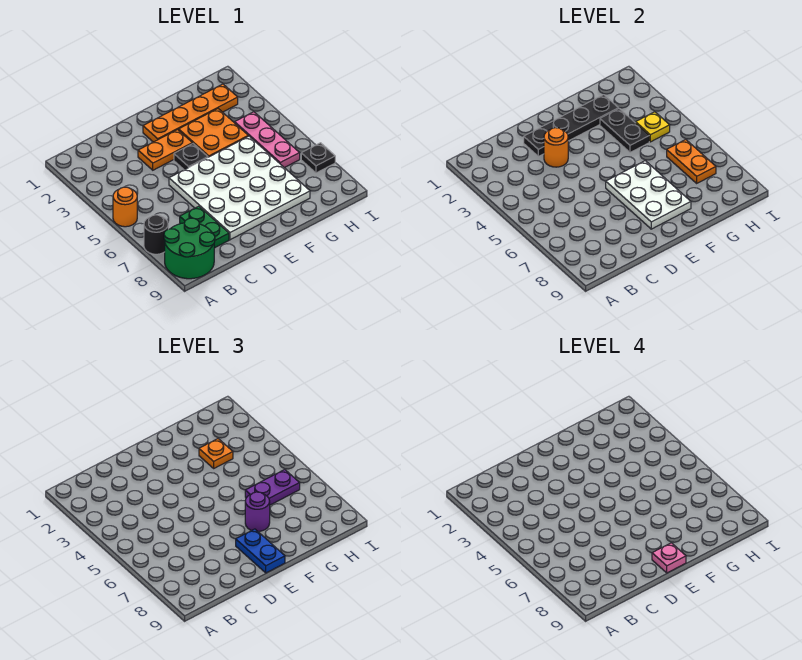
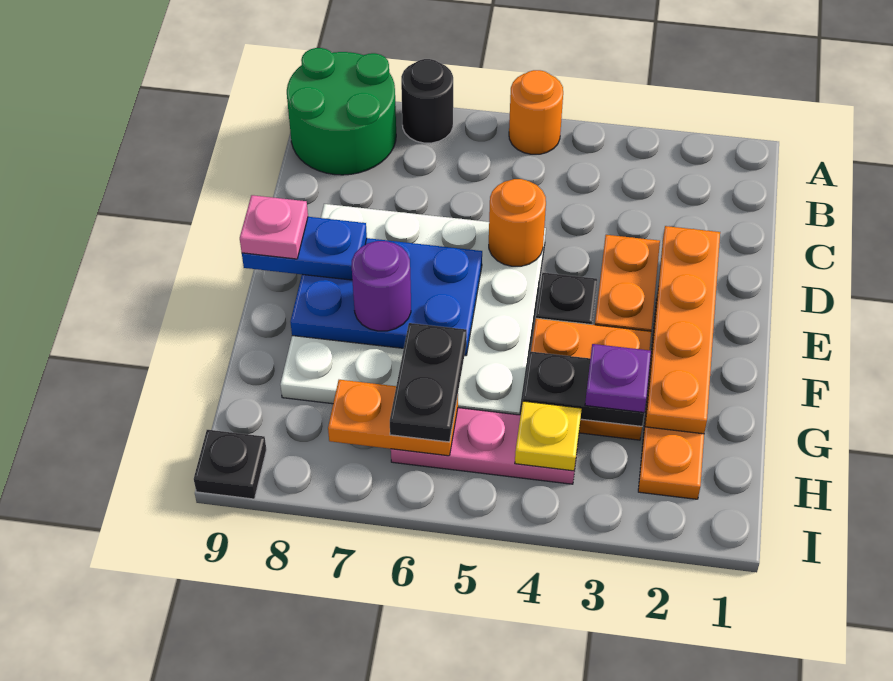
green 1x2 plate [180,206,229,248] -> none
black 1x4 plate [524,95,618,156] -> orange 1x4 plate [645,226,720,434]
orange 1x1 round brick [544,128,568,167] -> orange 1x1 round brick moved to [489,179,546,266]
white 2x3 plate [606,161,691,229] -> blue 2x3 plate [290,238,482,356]
orange 1x1 plate [199,439,233,468] -> purple 1x1 plate [585,344,651,412]
purple 1x2 plate [245,470,300,505] -> black 1x2 plate [390,323,467,442]
black 1x1 plate [301,143,335,173] -> black 1x1 plate moved to [194,430,267,499]

